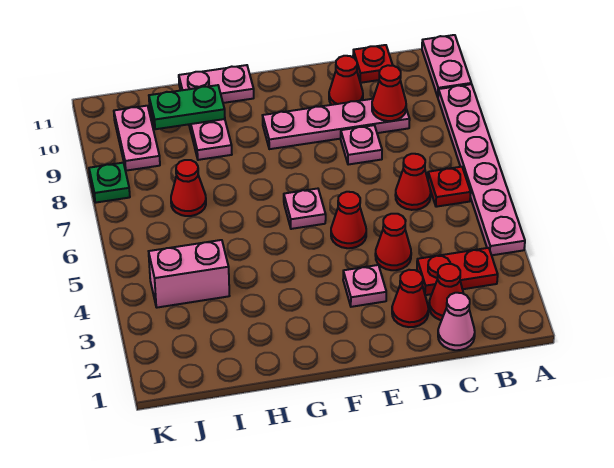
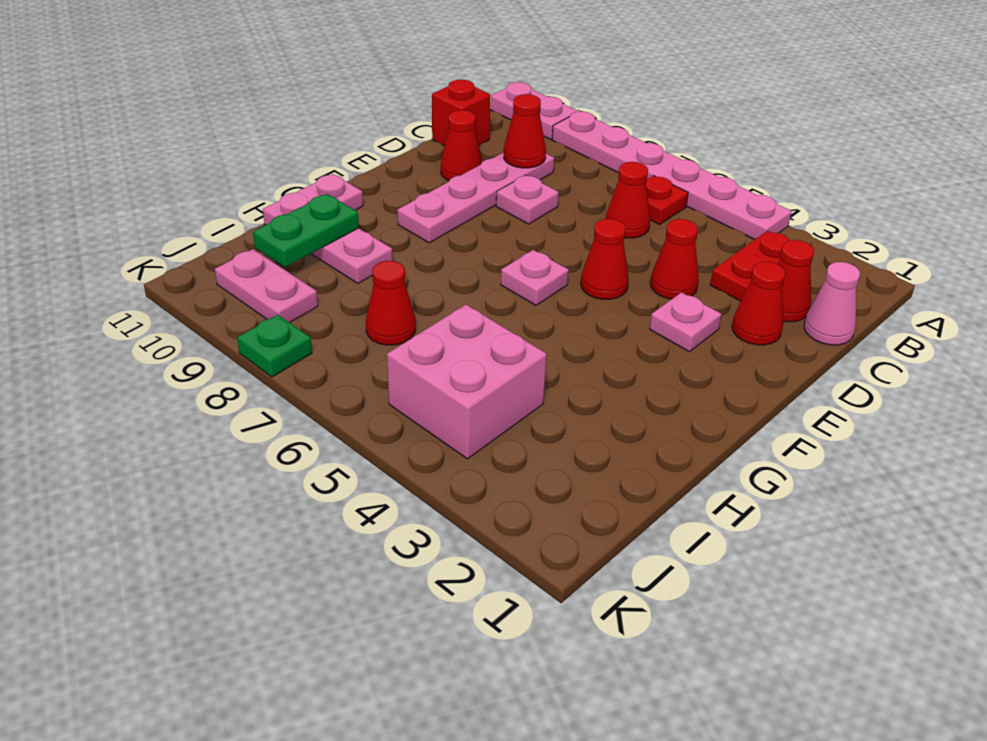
red 1x1 plate [353,45,393,83] -> red 1x1 brick [432,80,491,146]
pink 1x2 brick [149,240,229,308] -> pink 2x2 brick [387,305,547,459]

